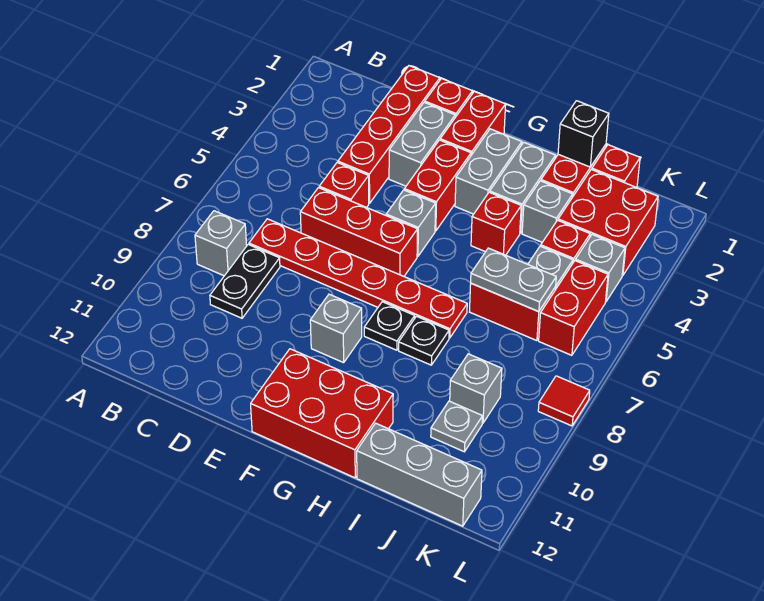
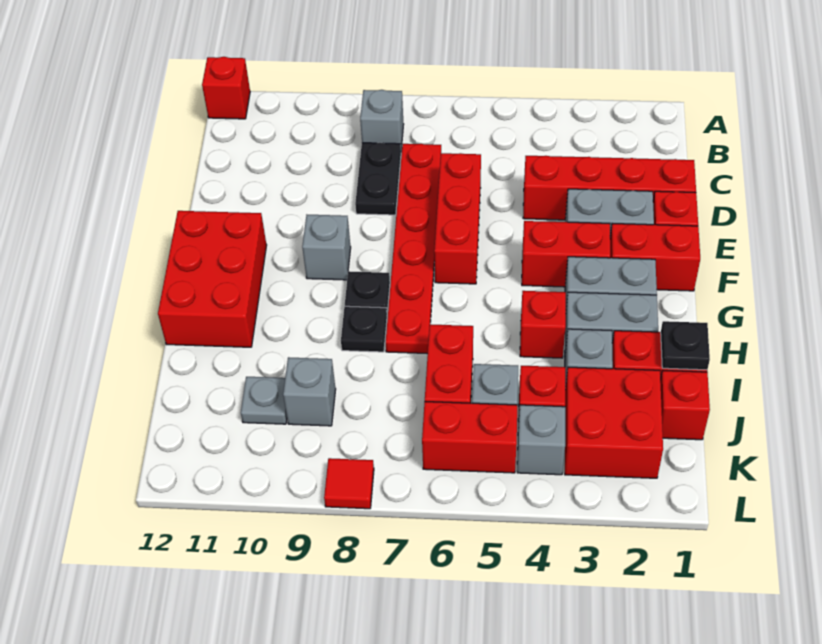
black 1x2 plate [210,245,280,318] -> black 1x2 plate turned to [355,143,401,215]
red 1x1 brick [319,163,369,208] -> red 1x1 brick moved to [202,57,250,119]
grey 1x1 brick [386,190,436,257] -> none
black 1x1 brick [558,101,609,167] -> black 1x1 plate [661,321,710,370]
grey 1x2 plate [471,248,556,312] -> none
grey 1x3 brick [357,423,482,526] -> none

